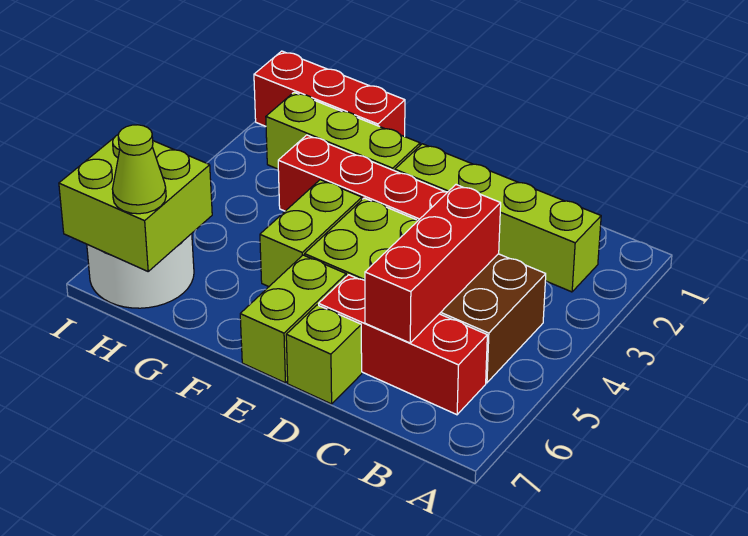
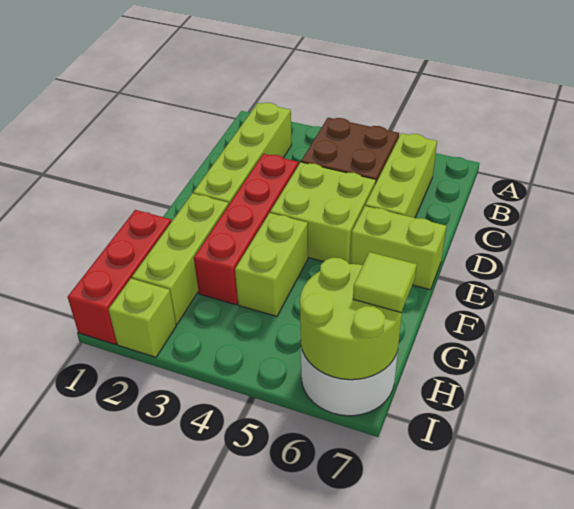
red 1x3 brick [319,275,487,415] -> lime 1x3 brick [365,133,437,218]
red 1x3 brick [365,185,501,343] -> none
lime 1x1 brick [286,305,362,404] -> lime 1x1 brick moved to [109,279,176,357]
lime 1x2 brick [260,180,362,287] -> lime 1x2 brick turned to [235,213,308,316]
lime 2x2 brick [59,135,212,271] -> lime 2x2 round brick [300,258,402,380]
lime 1x1 cone [112,125,166,214] -> lime 1x1 tile [353,252,417,312]

